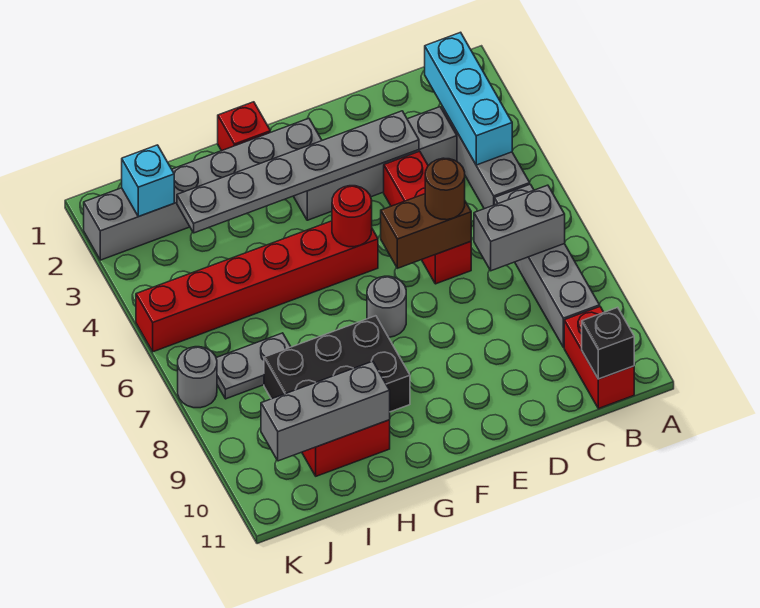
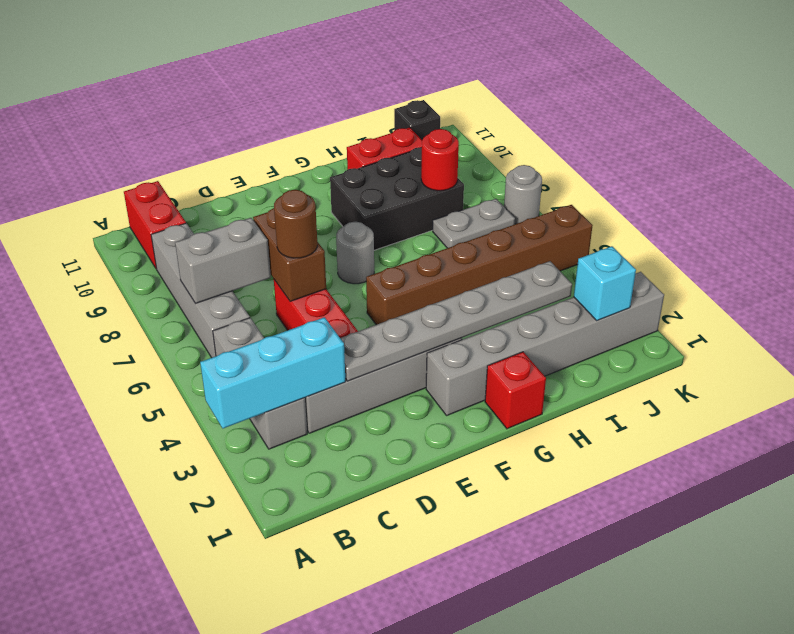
cyan 1x3 brick [425,32,512,165] -> cyan 1x3 brick turned to [200,317,345,428]
black 1x1 brick [582,307,634,379] -> black 1x1 brick moved to [394,100,440,140]
brown 1x2 brick [381,194,471,268] -> brown 1x2 brick turned to [253,208,326,301]
red 1x6 brick [136,221,378,352] -> brown 1x6 brick [366,205,593,325]
red 1x1 round brick [332,186,372,247] -> red 1x1 round brick moved to [421,129,459,191]
grey 1x3 brick [261,361,390,461] -> none

